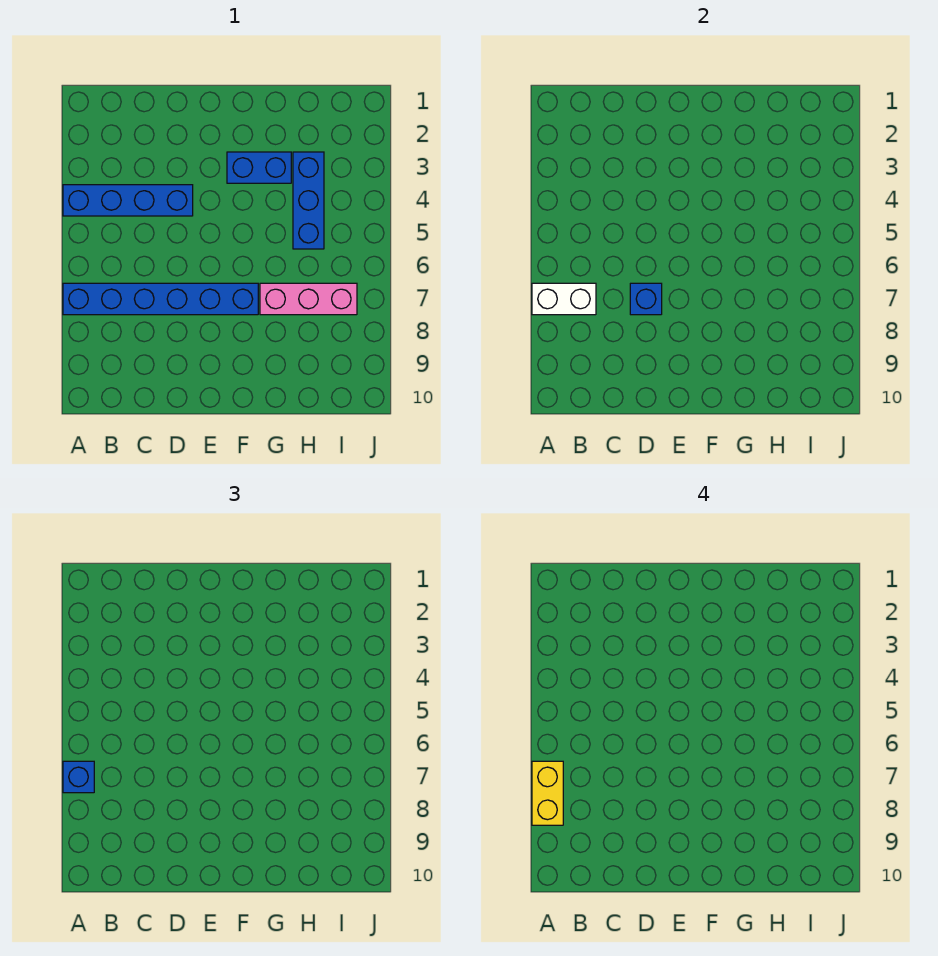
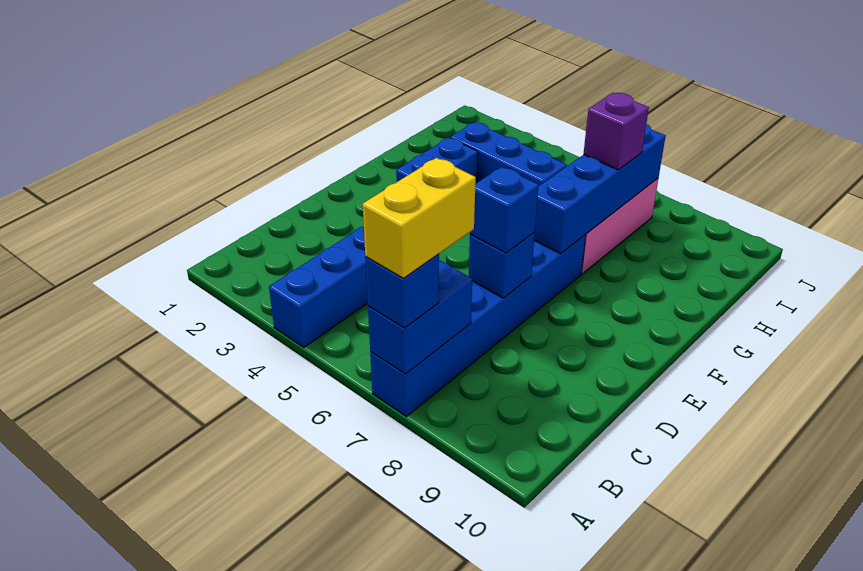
white 1x2 brick [532,283,596,315] -> blue 1x2 brick [368,260,472,374]
yellow 1x2 brick [532,761,563,825] -> yellow 1x2 brick turned to [363,158,476,278]
none -> blue 1x1 brick [470,167,538,253]
none -> blue 1x4 brick [534,124,665,254]
none -> purple 1x1 brick [584,93,649,170]

